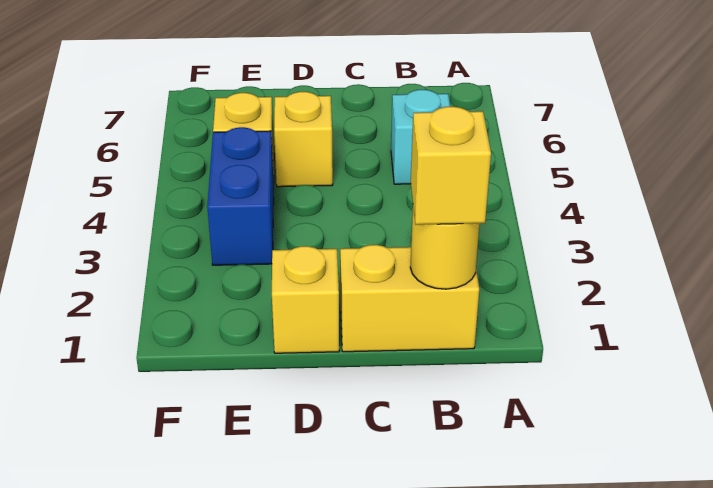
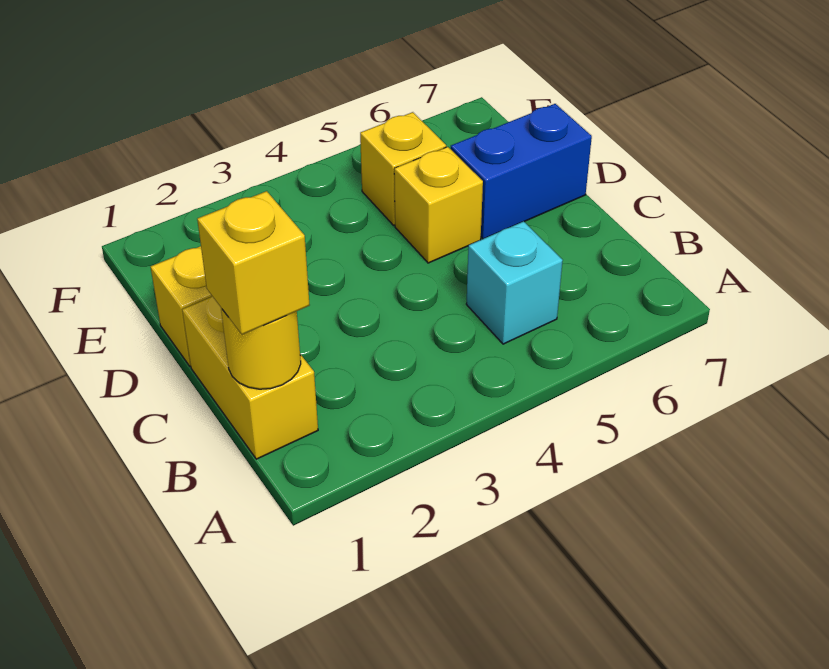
blue 1x2 brick [207,127,274,265] -> blue 1x2 brick moved to [451,104,592,239]

